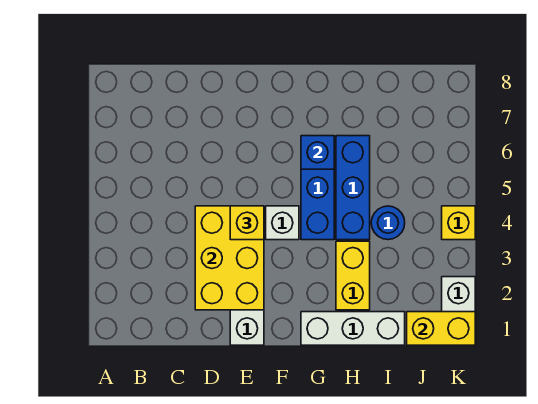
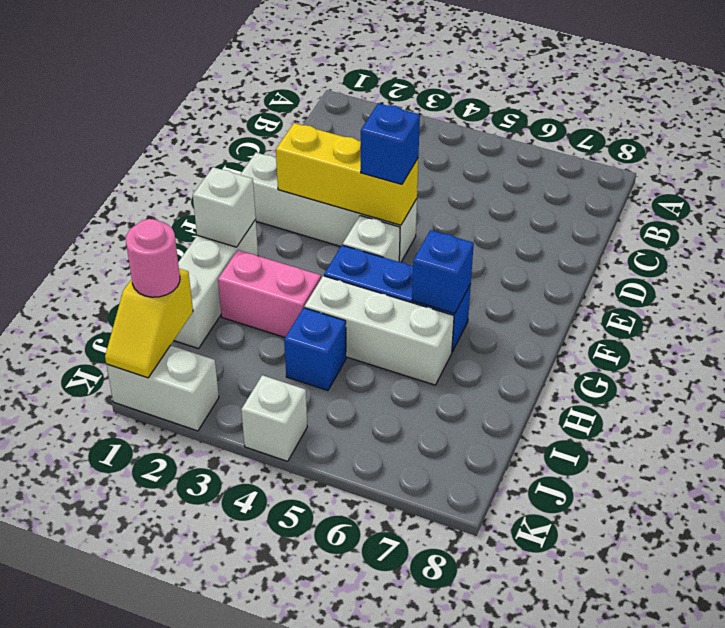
yellow 2x3 brick [195,206,264,310] -> yellow 1x3 brick [276,123,418,225]
yellow 1x1 brick [230,206,264,240] -> blue 1x1 brick [361,103,420,184]
none -> white 1x1 brick [193,167,256,247]
yellow 1x2 brick [336,241,370,310] -> pink 1x2 brick [218,250,321,337]
blue 1x3 brick [336,136,370,240] -> white 1x3 brick [304,276,454,385]
blue 1x1 round brick [371,206,405,240] -> blue 1x1 brick [284,308,346,391]
yellow 1x2 brick [407,312,475,345] -> yellow 1x2 slope [105,269,193,378]
none -> pink 1x1 round brick [126,219,180,297]
yellow 1x1 brick [442,206,475,240] -> white 1x1 brick [241,375,307,461]

